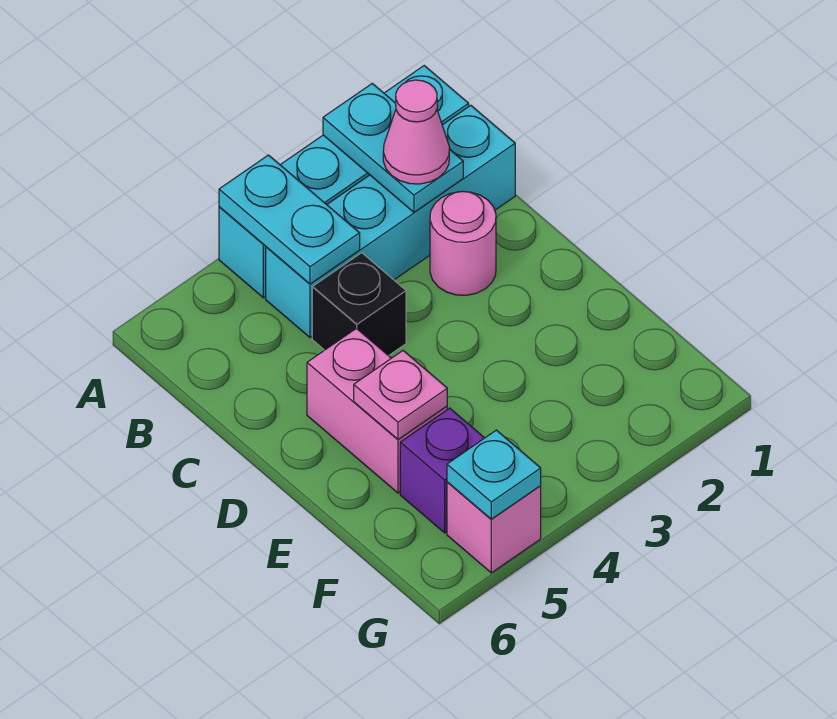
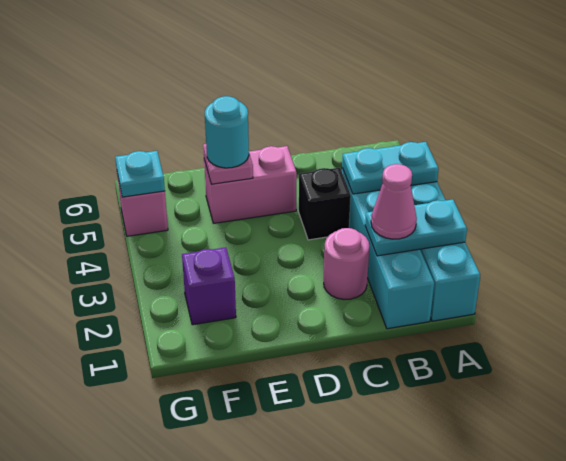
none -> cyan 1x1 round brick [205,96,249,168]
purple 1x1 brick [400,408,484,533] -> purple 1x1 brick moved to [182,247,236,325]

